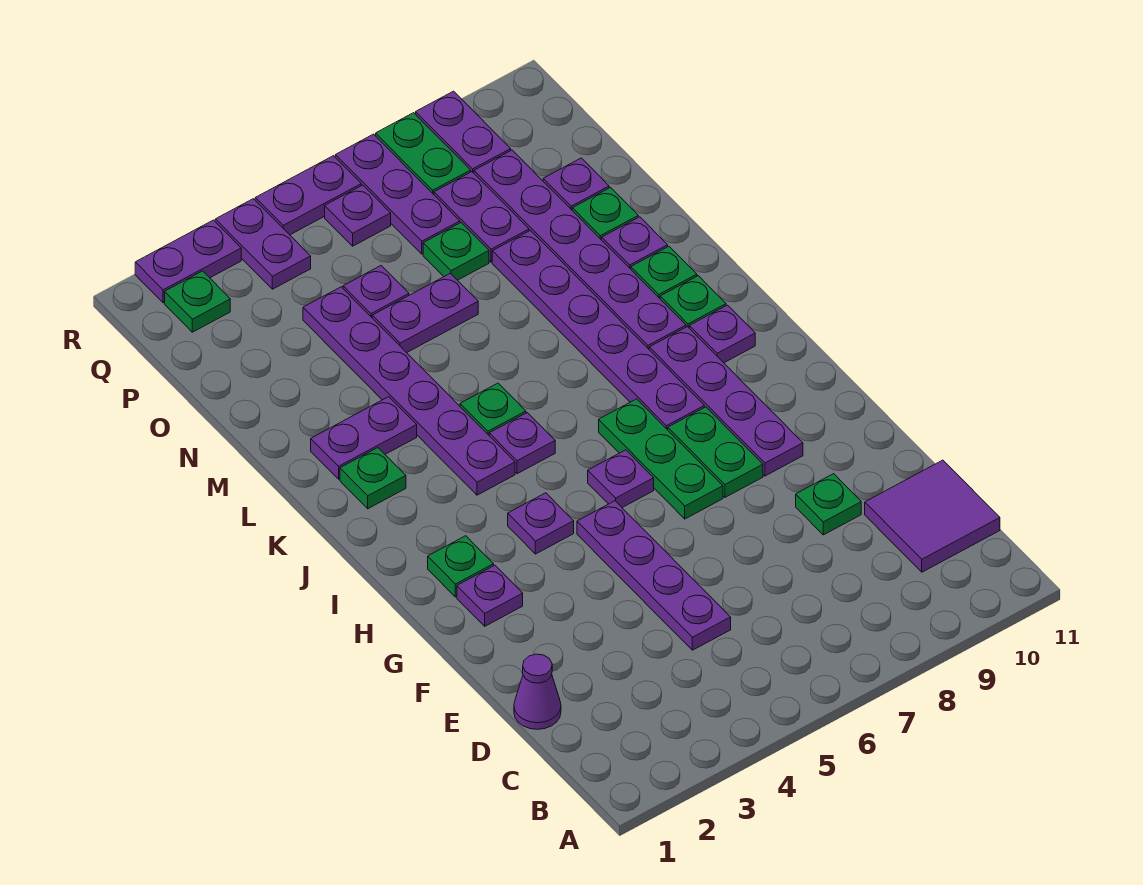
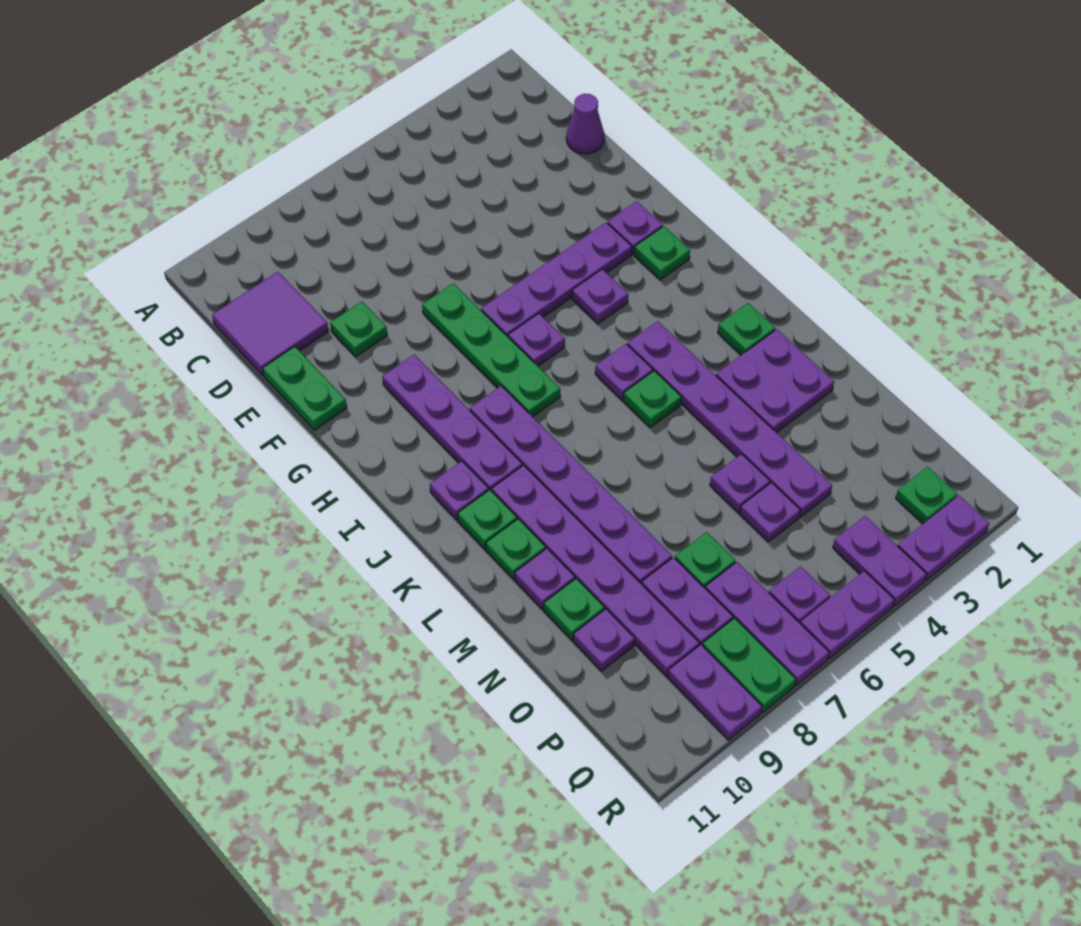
purple 1x4 plate [577,501,731,650] -> purple 1x4 plate turned to [481,223,632,336]
green 1x3 plate [599,399,723,519] -> green 1x4 plate [422,283,560,417]
green 1x2 plate [668,407,763,497] -> green 1x2 plate moved to [263,346,347,430]
purple 1x2 plate [311,397,417,479] -> purple 2x2 plate [716,329,834,433]
purple 1x2 plate [372,273,478,353] -> purple 1x1 plate [710,454,770,513]

